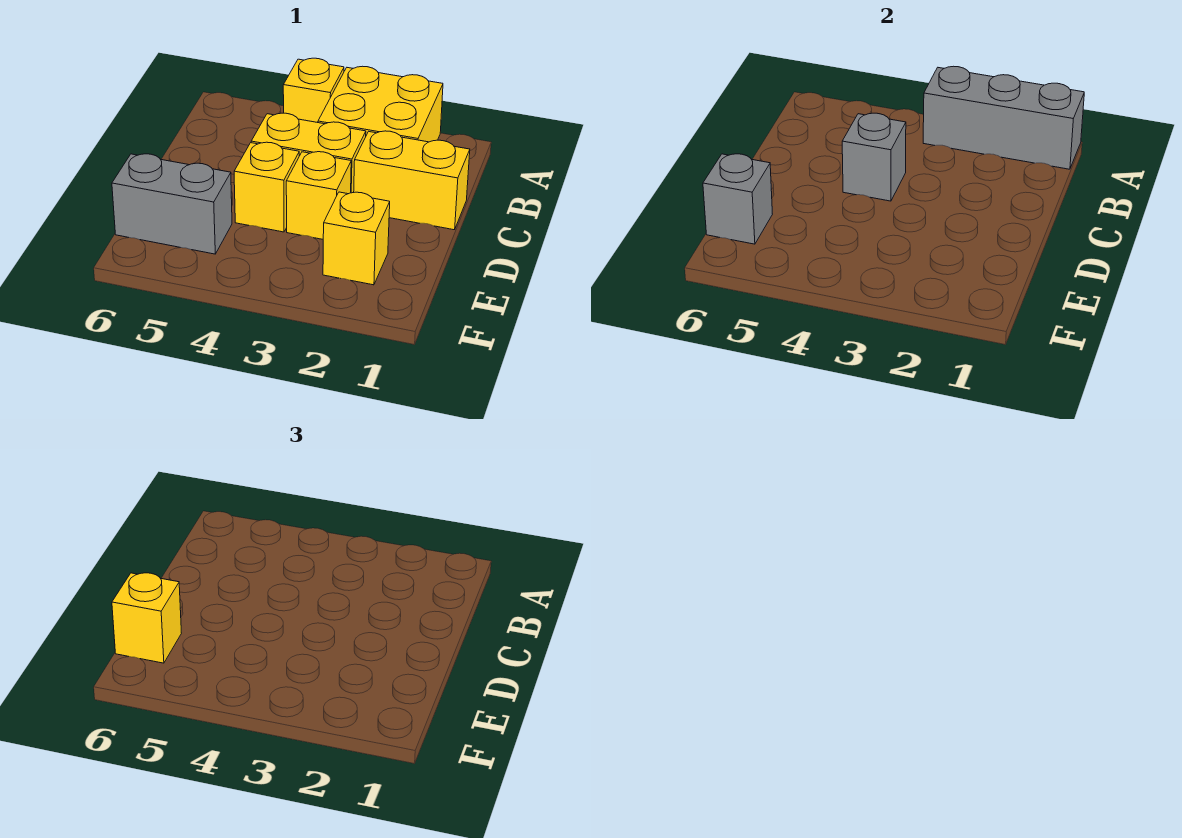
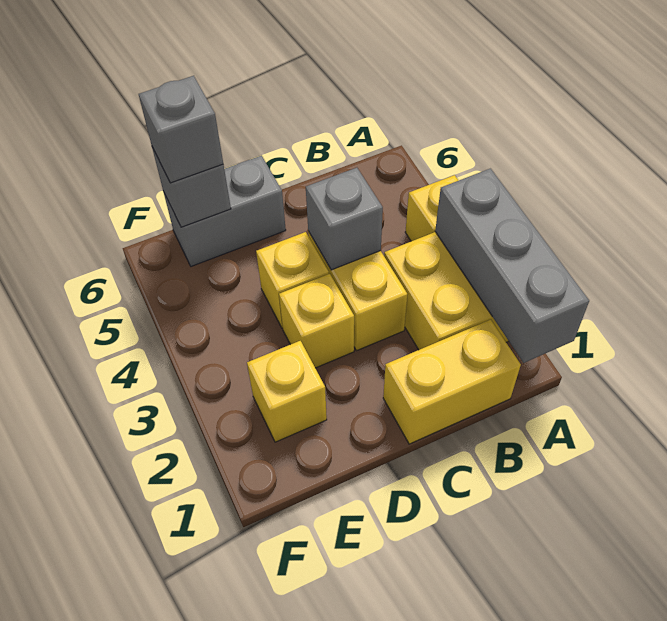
yellow 1x2 brick [354,131,470,230] -> yellow 1x2 brick turned to [383,320,521,444]
grey 1x2 brick [112,154,232,254] -> grey 1x2 brick turned to [164,155,286,266]
yellow 1x1 brick [112,573,181,663] -> grey 1x1 brick [139,76,223,183]

